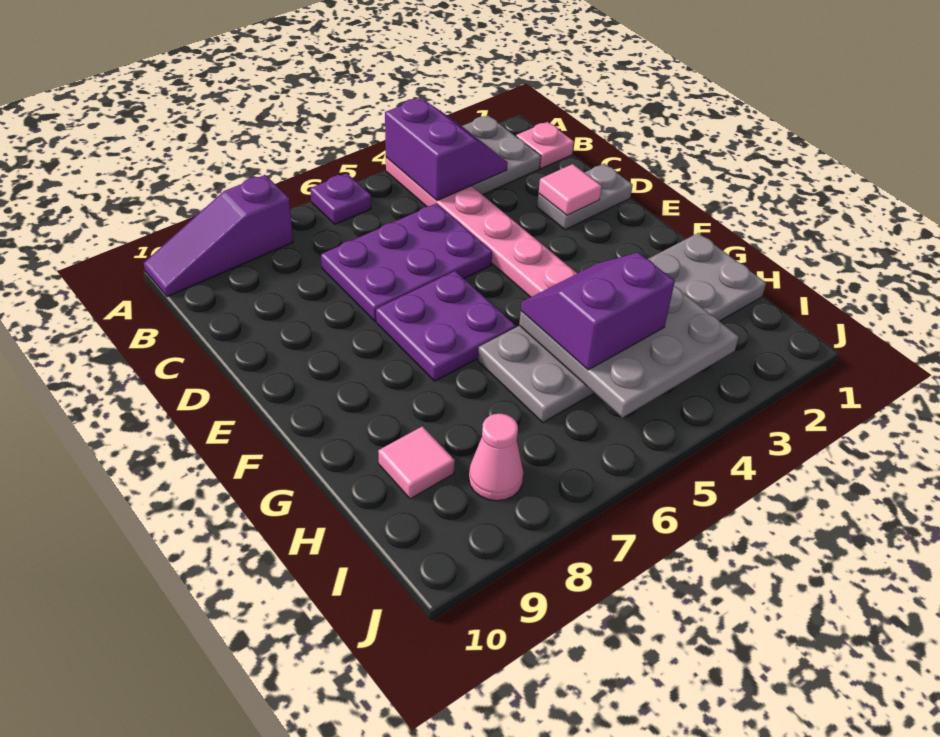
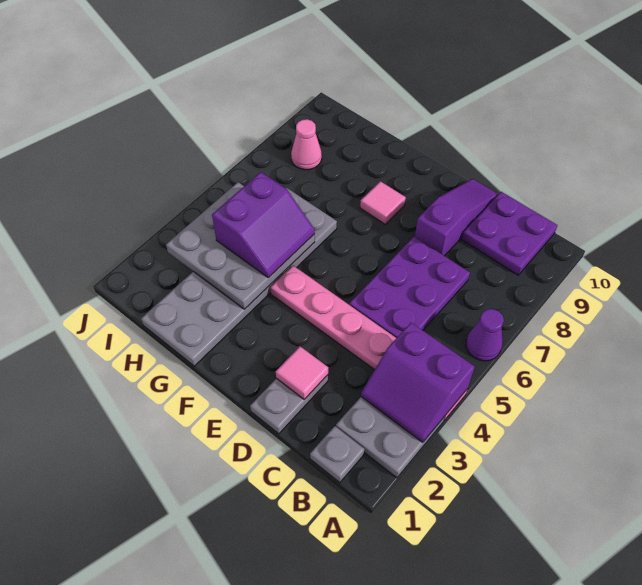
purple 1x1 plate [310,173,371,224] -> purple 1x1 cone [466,309,504,361]
purple 1x3 slope [144,175,293,297] -> purple 1x3 slope moved to [415,179,498,256]
pink 1x1 plate [516,122,574,168] -> grey 1x1 plate [310,426,365,483]
purple 2x2 plate [376,271,516,381] -> purple 2x2 plate moved to [462,192,557,275]
pink 1x1 tile [378,426,455,499] -> pink 1x1 tile moved to [360,181,406,224]

